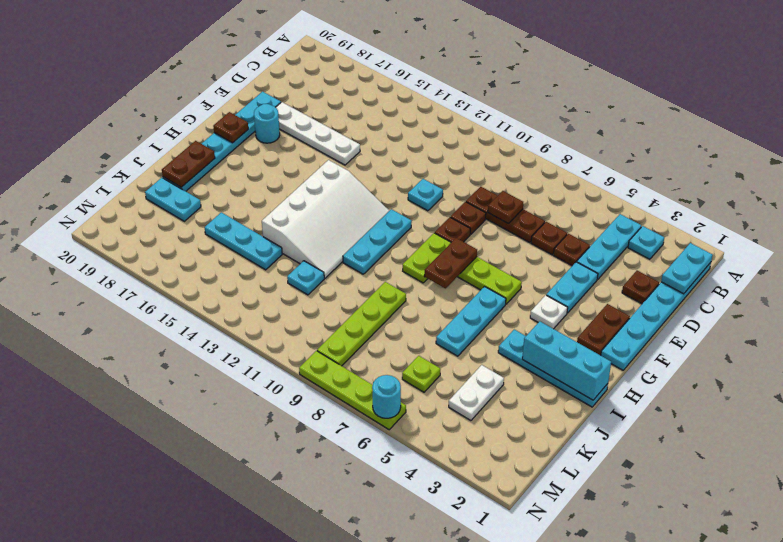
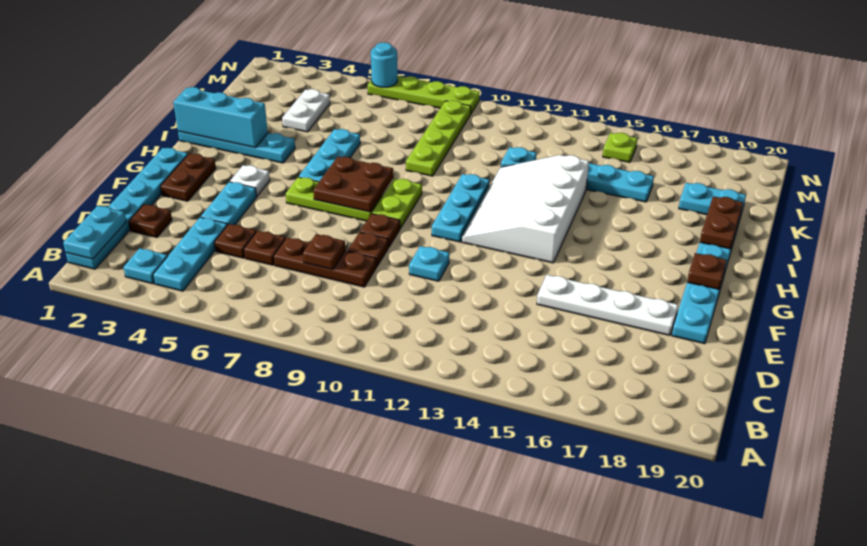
cyan 1x1 round brick [254,104,280,143] -> none
brown 1x2 plate [424,238,477,288] -> brown 2x2 plate [313,157,393,212]
lime 1x1 plate [402,356,440,392] -> lime 1x1 plate moved to [603,133,637,162]

